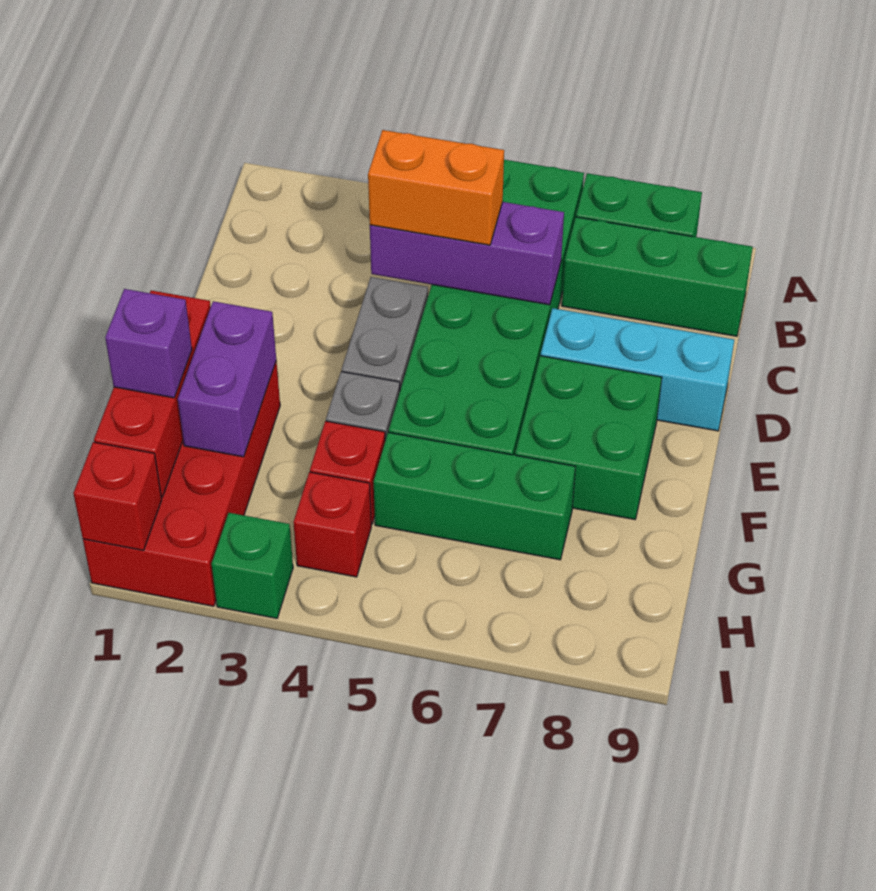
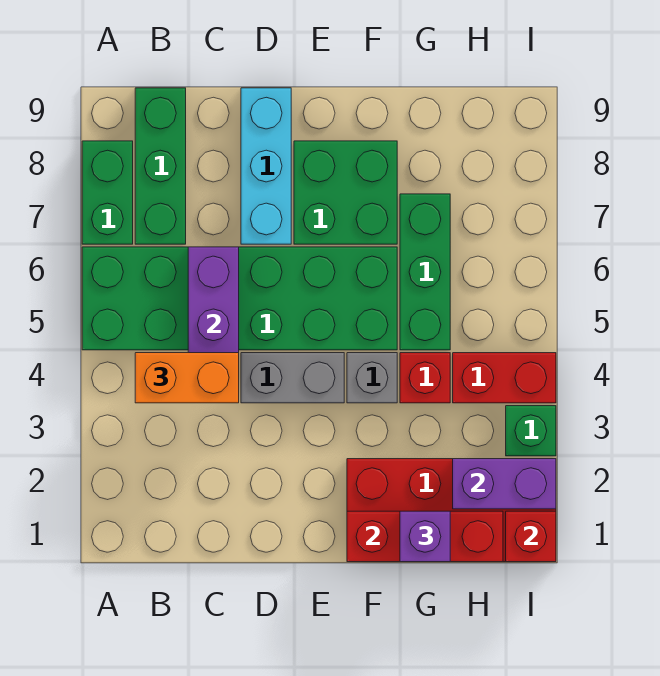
orange 1x2 brick [368,130,504,245] -> orange 1x2 brick turned to [135,353,239,403]
purple 1x2 brick [178,301,276,457] -> purple 1x2 brick moved to [453,459,556,509]
red 1x1 brick [293,472,371,577] -> red 1x2 brick [453,353,556,403]

